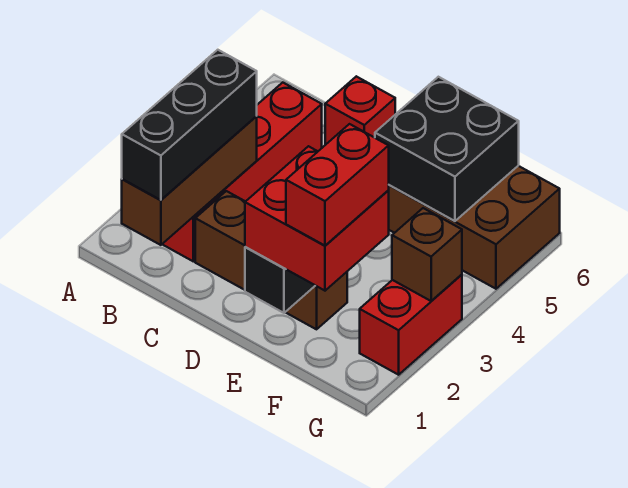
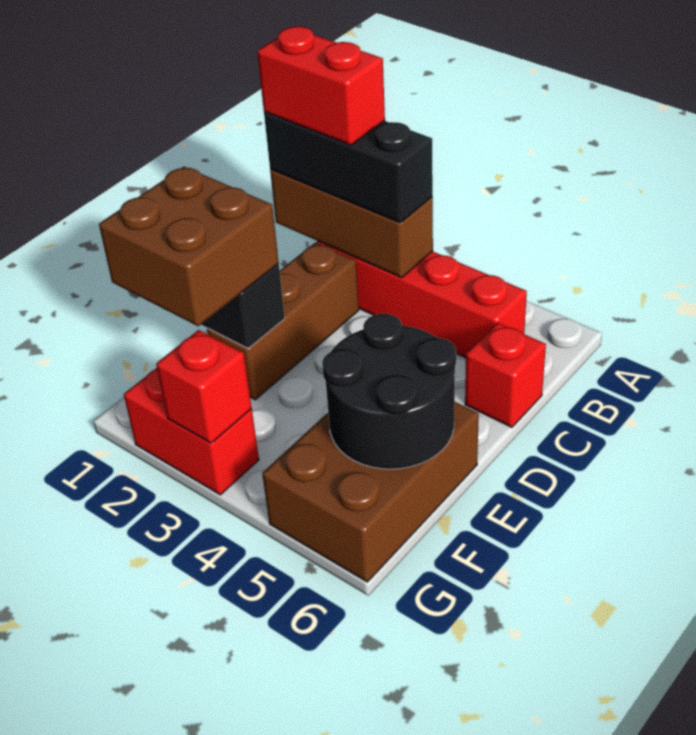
red 2x2 brick [245,146,389,291] -> brown 2x2 brick [99,167,279,326]
black 2x2 brick [375,77,519,221] -> black 2x2 round brick [322,314,456,469]
red 1x2 brick [286,124,389,246] -> red 1x2 brick moved to [257,27,385,145]
brown 1x1 brick [392,208,462,301] -> red 1x1 brick [156,330,252,443]

